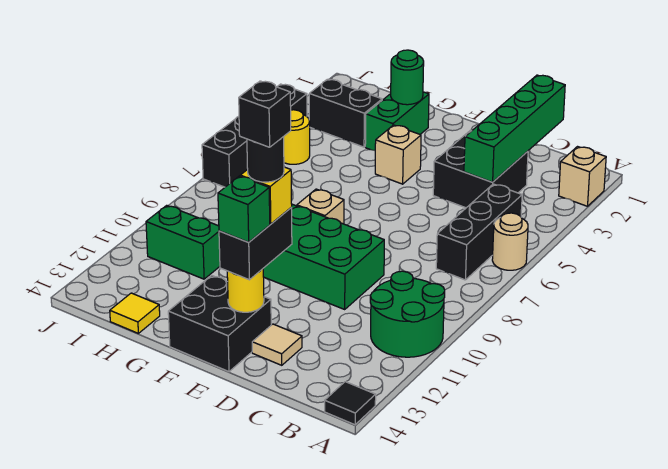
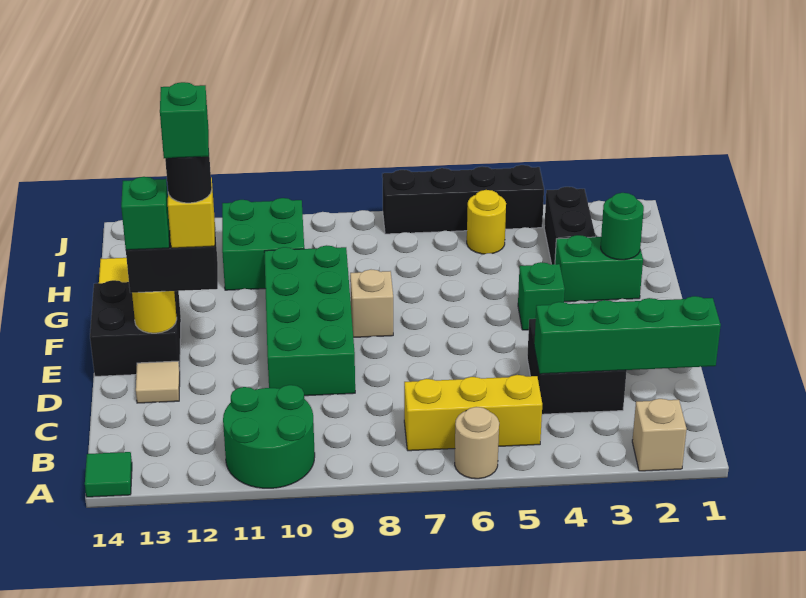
black 1x1 tile [325,382,376,425] -> green 1x1 tile [85,452,132,497]
black 1x3 brick [436,184,522,280] -> yellow 1x3 brick [404,375,542,451]
black 1x1 brick [239,81,291,147] -> green 1x1 brick [160,82,209,158]
tan 1x1 brick [375,125,421,184] -> green 1x1 brick [518,262,565,330]
green 1x2 brick [146,205,220,279] -> green 2x2 brick [222,198,304,290]

